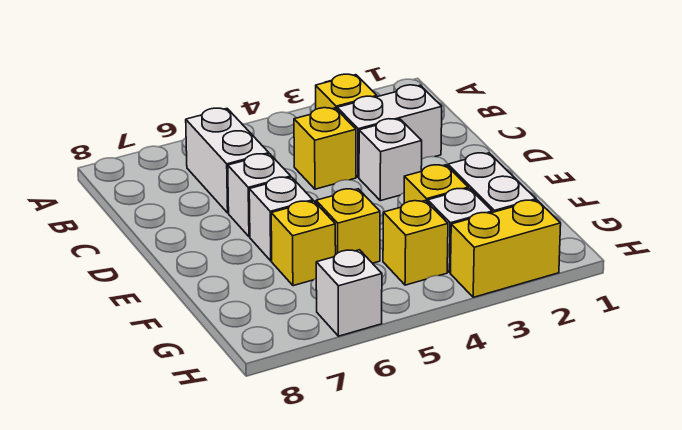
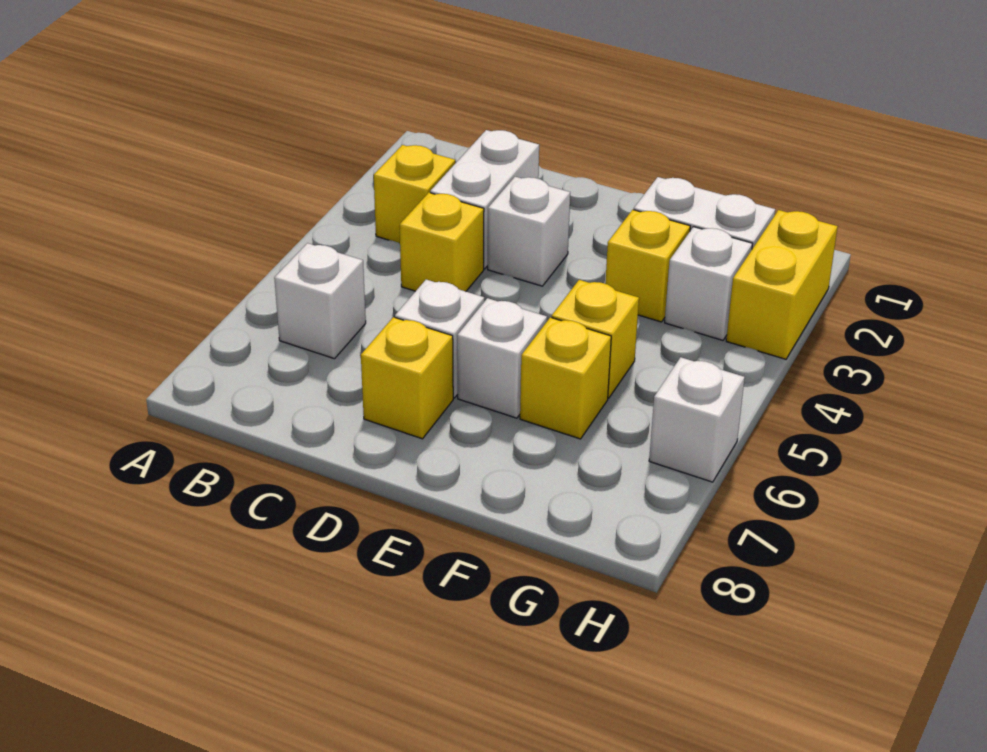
white 1x2 brick [186,108,269,213] -> white 1x1 brick [274,243,366,359]
yellow 1x1 brick [383,201,448,285] -> yellow 1x1 brick moved to [361,317,453,439]

